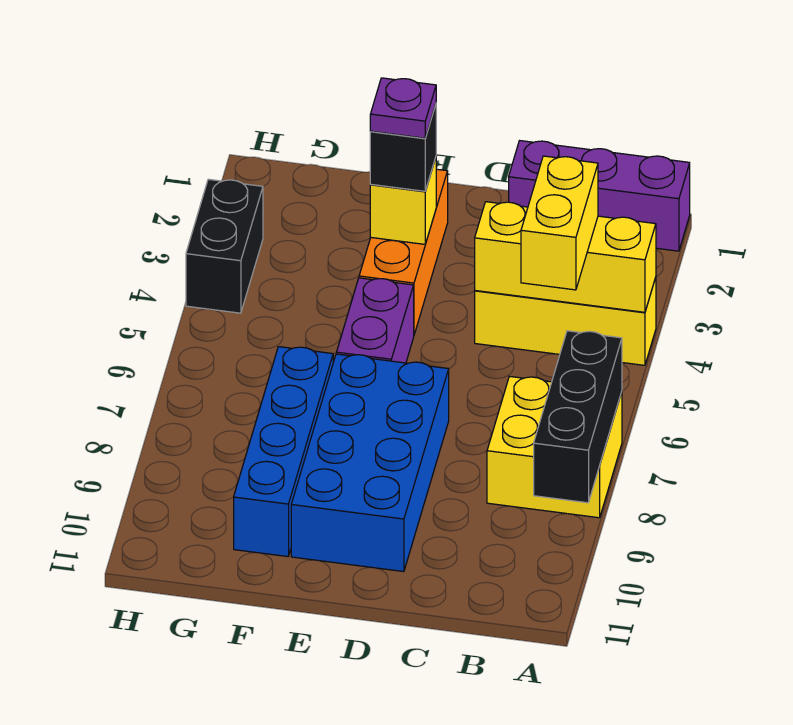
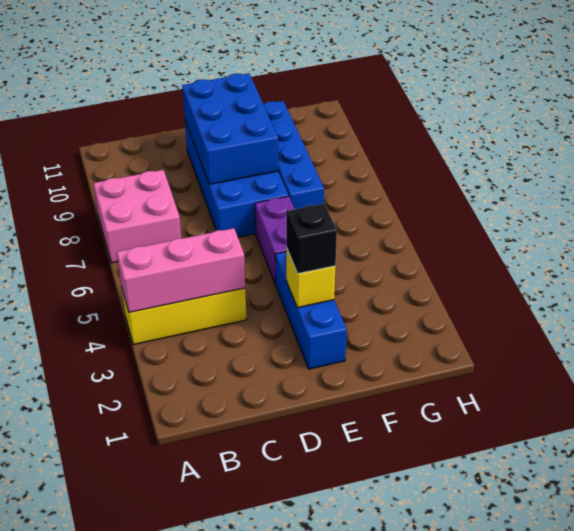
purple 1x3 brick [509,141,690,251] -> none
yellow 1x3 brick [475,202,656,312] -> pink 1x3 brick [117,228,245,312]
yellow 2x2 brick [487,376,622,518] -> pink 2x2 brick [93,170,181,263]
black 1x3 brick [534,331,622,503] -> none
yellow 1x2 brick [521,156,598,290] -> none
none -> blue 2x3 brick [182,73,278,184]
orange 1x3 brick [359,169,448,334] -> blue 1x3 brick [275,252,347,369]
purple 1x1 plate [370,78,436,138] -> none
black 1x2 brick [186,179,263,313] -> none

